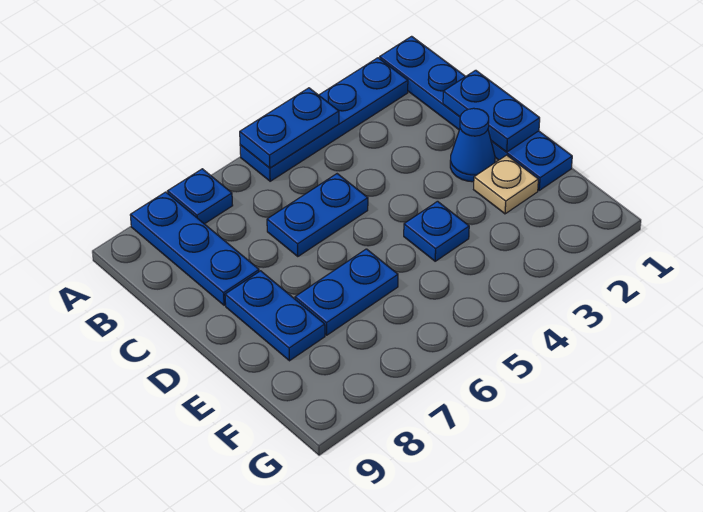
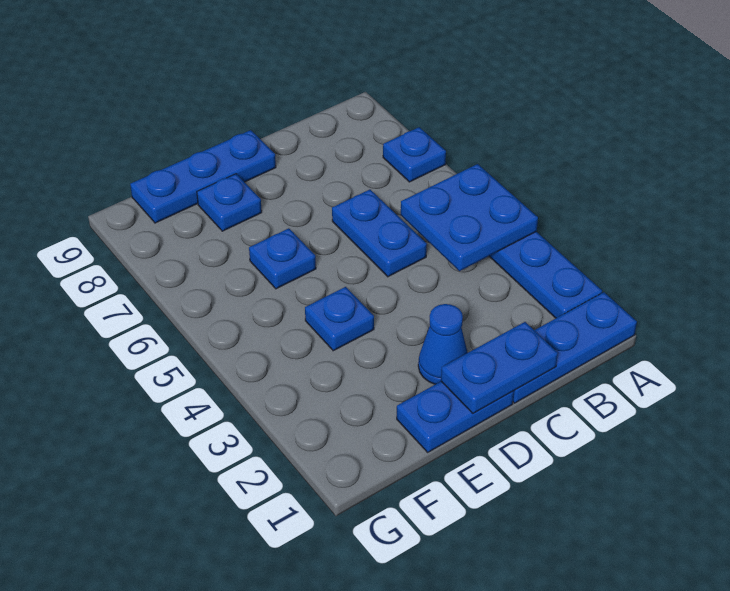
blue 1x2 plate [240,88,339,168] -> blue 2x2 plate [401,164,538,271]
blue 1x3 plate [130,192,259,305] -> blue 1x3 plate moved to [130,130,276,223]
blue 1x2 plate [225,271,325,361] -> blue 1x1 plate [197,174,262,231]
tan 1x1 plate [474,155,538,214] -> none
blue 1x2 plate [295,249,398,335] -> blue 1x1 plate [249,228,316,289]

